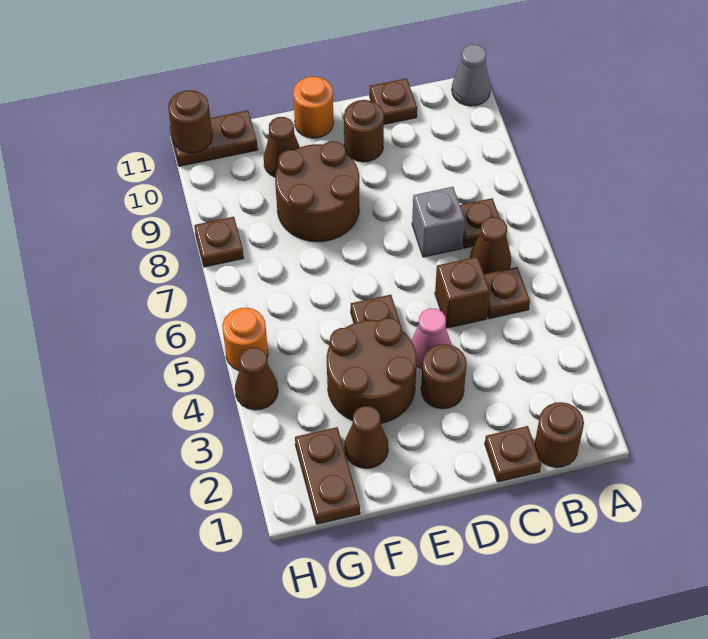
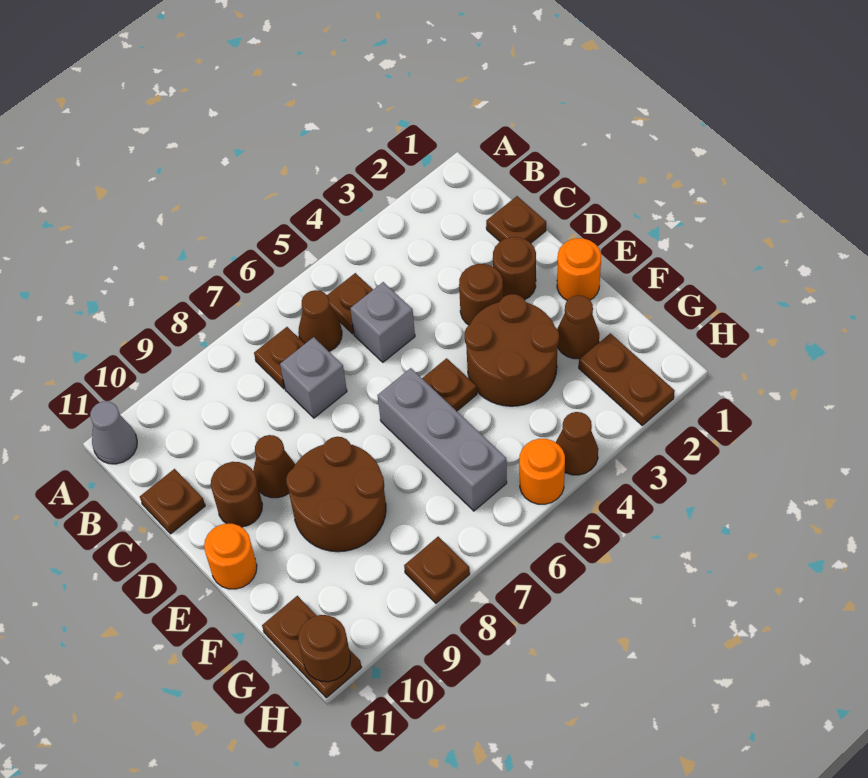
brown 1x1 round brick [535,402,584,467] -> brown 1x1 round brick moved to [493,237,536,300]
brown 1x1 brick [435,257,490,328] -> grey 1x1 brick [350,282,415,362]
pink 1x1 cone [411,309,451,369] -> none
none -> orange 1x1 round brick [557,238,601,301]
none -> grey 1x3 brick [377,368,507,511]
brown 1x1 cone [264,117,300,177] -> brown 1x1 cone moved to [253,435,295,498]
brown 1x2 plate [295,427,360,524] -> brown 1x2 plate turned to [579,333,675,425]

